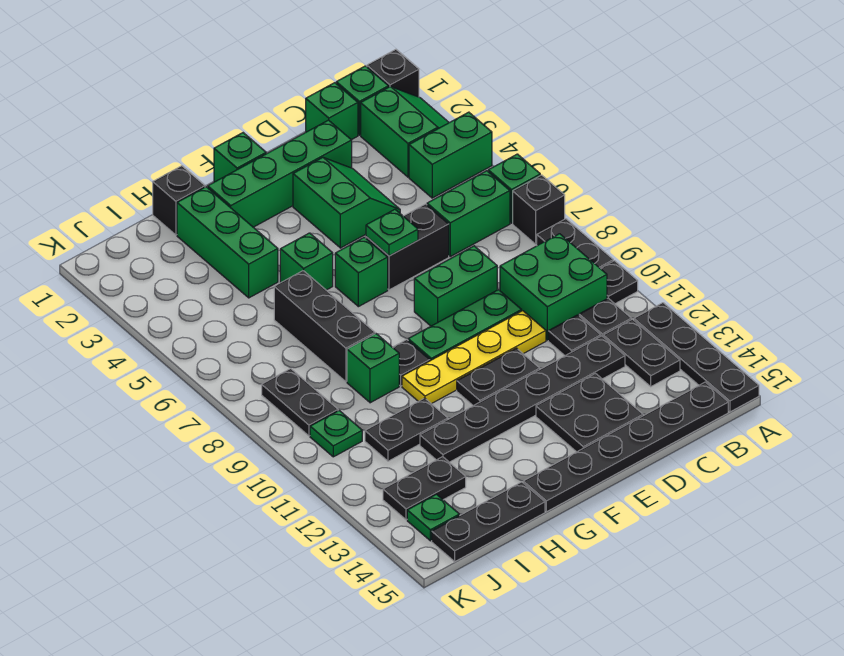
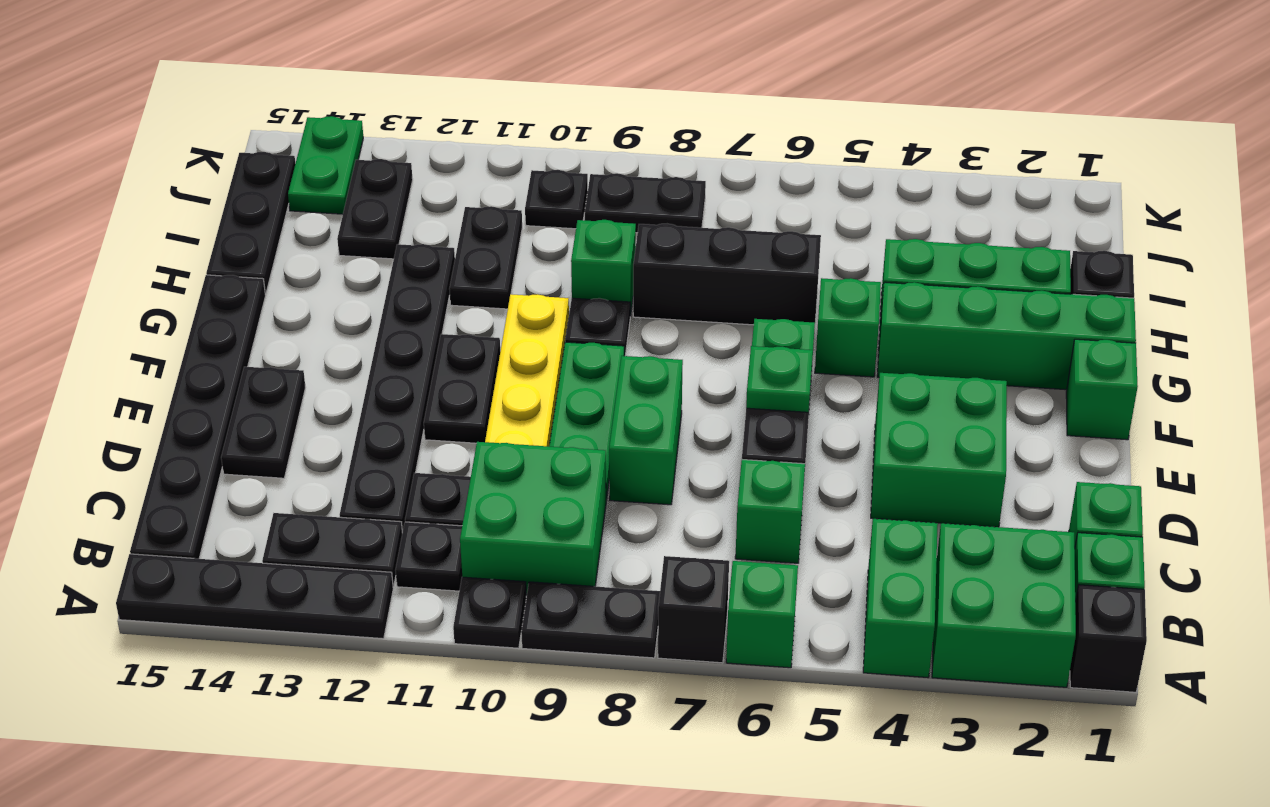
green 2x2 slope [361,87,449,177] -> green 2x2 brick [932,523,1076,687]
green 1x2 brick [427,171,510,257] -> green 1x1 brick [735,460,805,563]
green 1x4 brick [207,120,352,227] -> green 1x4 brick turned to [877,282,1136,390]
green 2x2 slope [293,158,400,248] -> green 2x2 brick [871,373,1007,527]
black 2x2 plate [536,374,643,452] -> black 1x2 plate [221,367,306,478]
green 1x1 plate [310,411,362,457] -> black 1x1 plate [525,170,588,229]
green 1x1 plate [407,494,459,541] -> green 1x2 plate [288,116,363,214]

